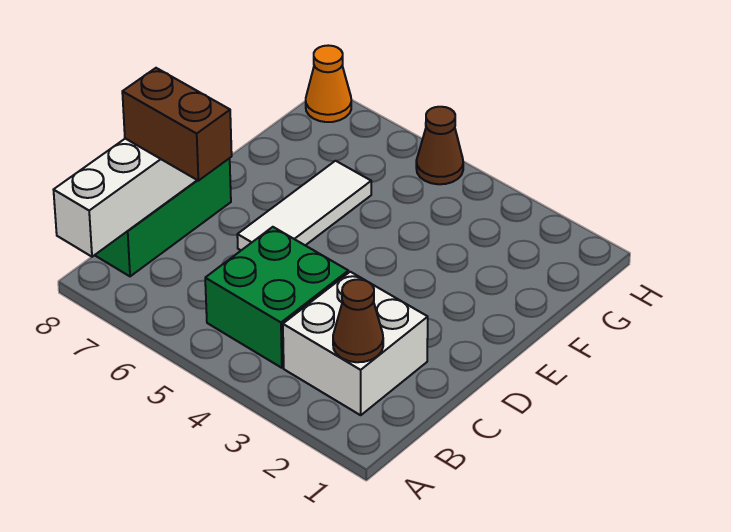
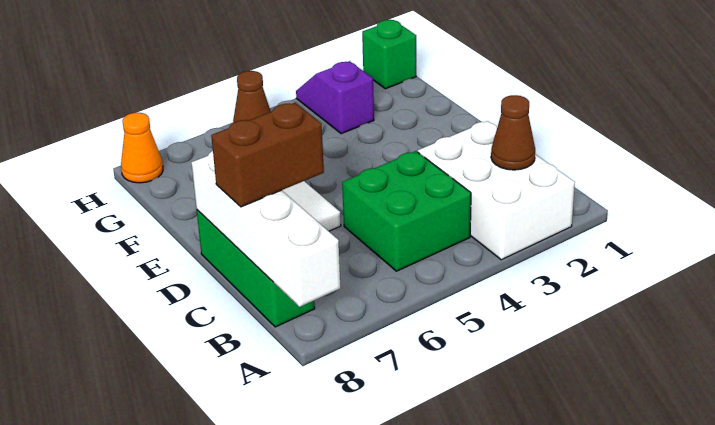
white 2x2 brick [283,272,428,415] -> white 2x3 brick [418,121,575,260]
none -> purple 1x2 slope [296,61,374,134]
none -> green 1x1 brick [362,20,416,89]

